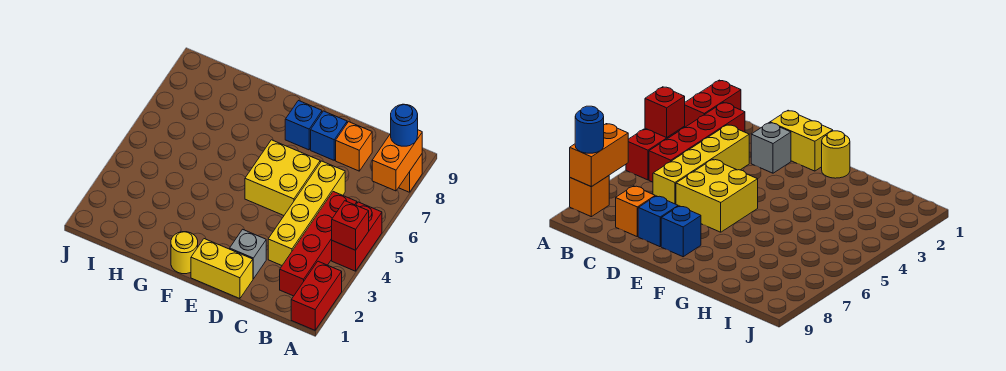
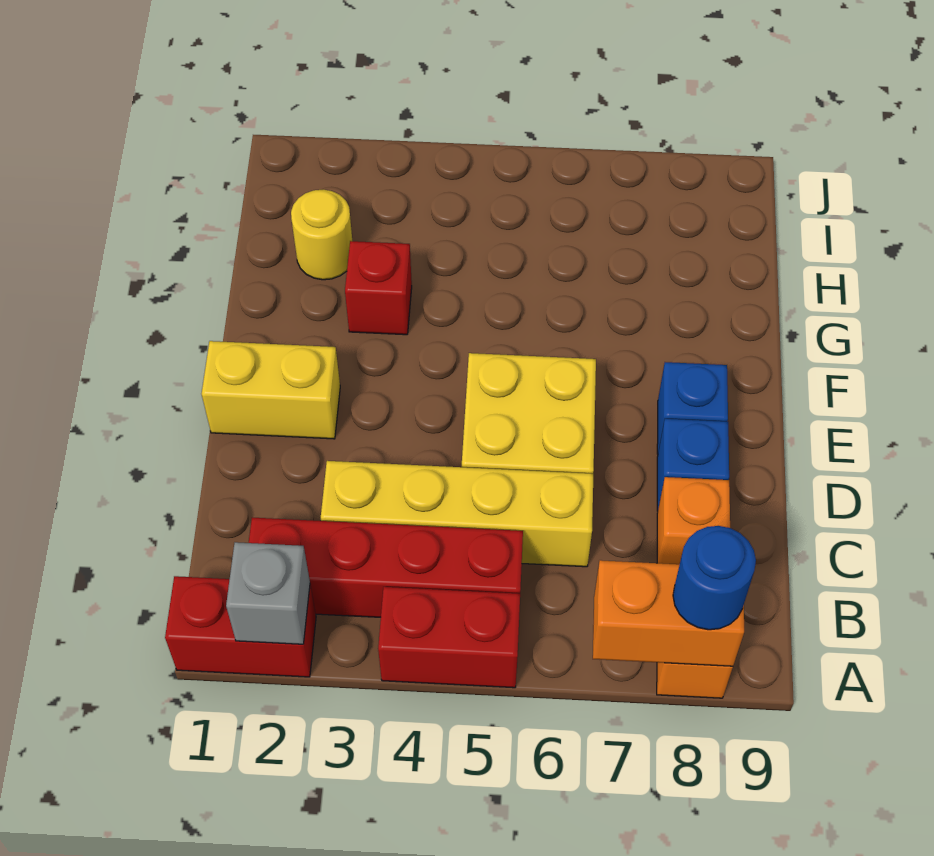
red 1x1 brick [332,201,369,250] -> red 1x1 brick moved to [345,241,412,335]
yellow 1x2 brick [191,239,253,299] -> yellow 1x2 brick turned to [201,341,340,439]
grey 1x1 brick [230,229,266,279] -> grey 1x1 brick moved to [226,542,310,644]
yellow 1x1 round brick [171,232,198,274] -> yellow 1x1 round brick moved to [291,190,352,280]

